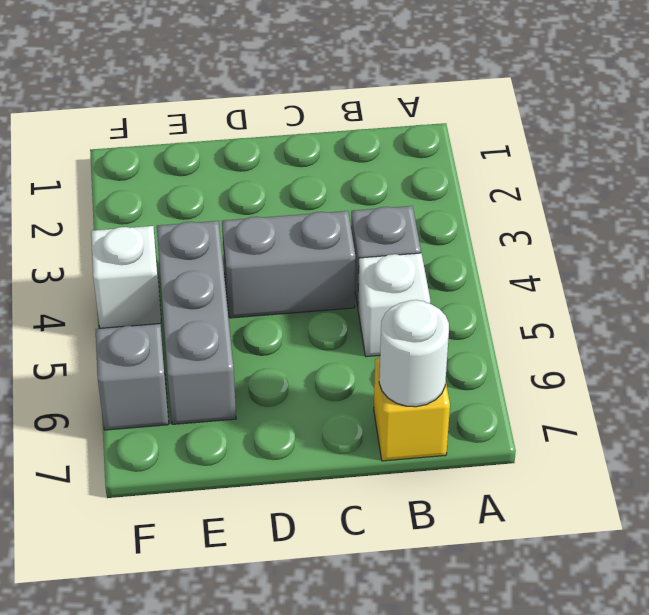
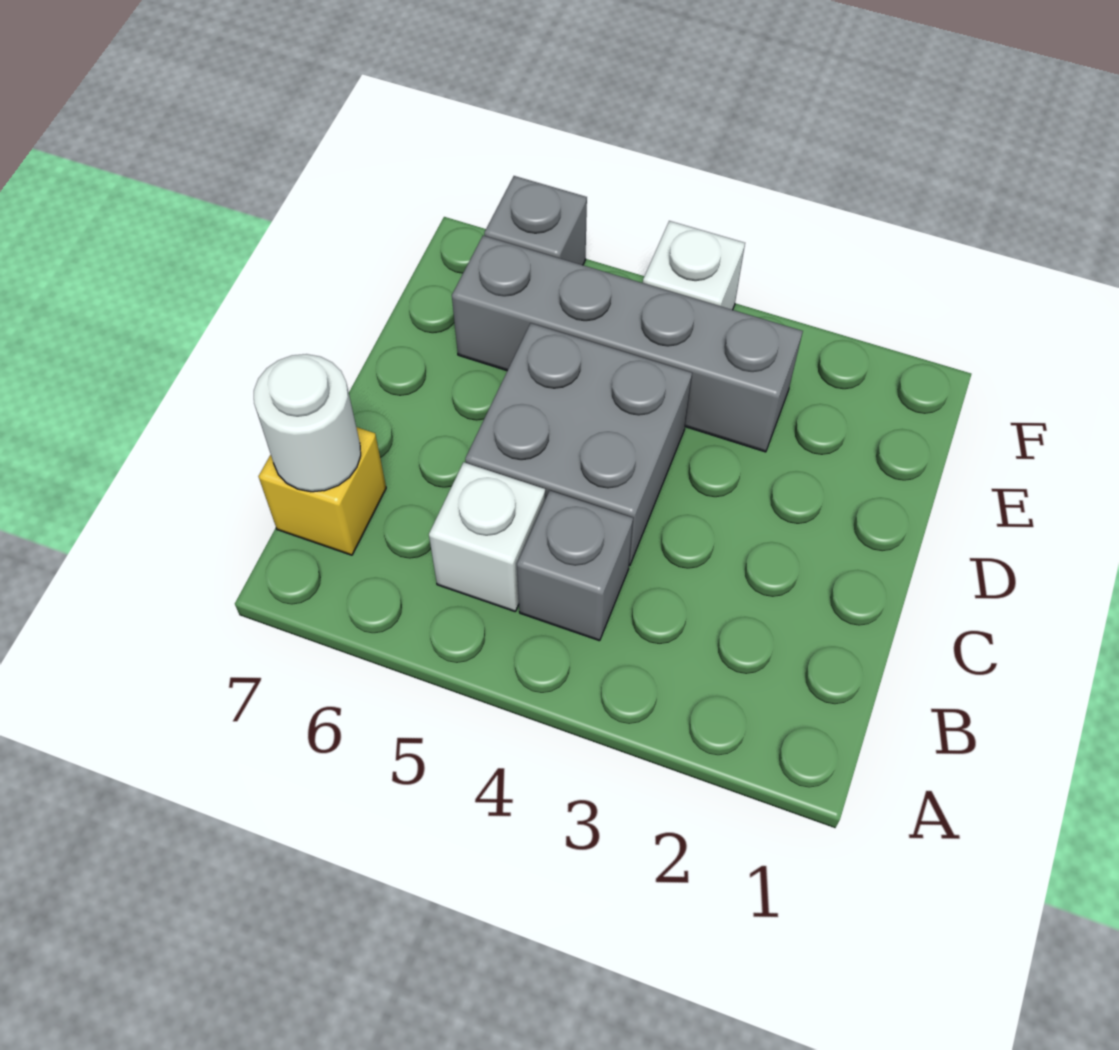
grey 1x2 brick [222,211,355,318] -> grey 2x2 brick [465,323,692,565]
grey 1x3 brick [157,221,236,424] -> grey 1x4 brick [452,236,803,452]

